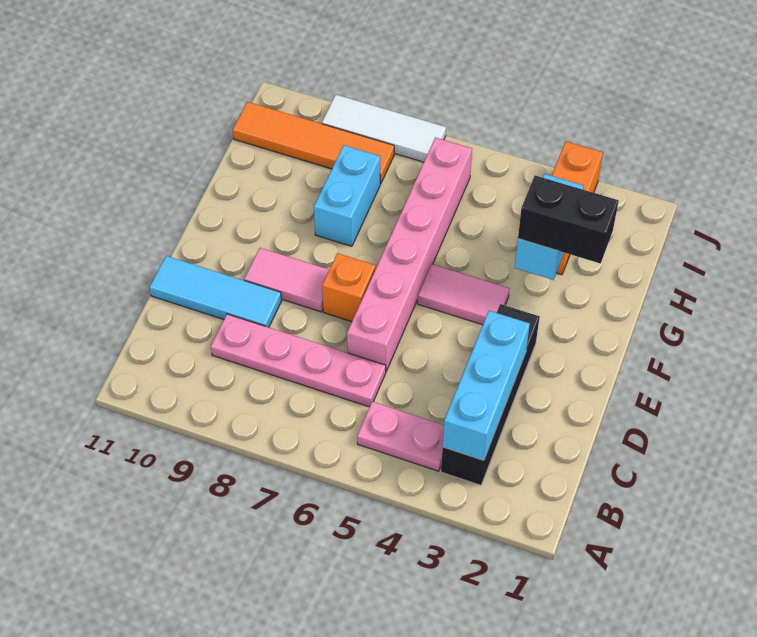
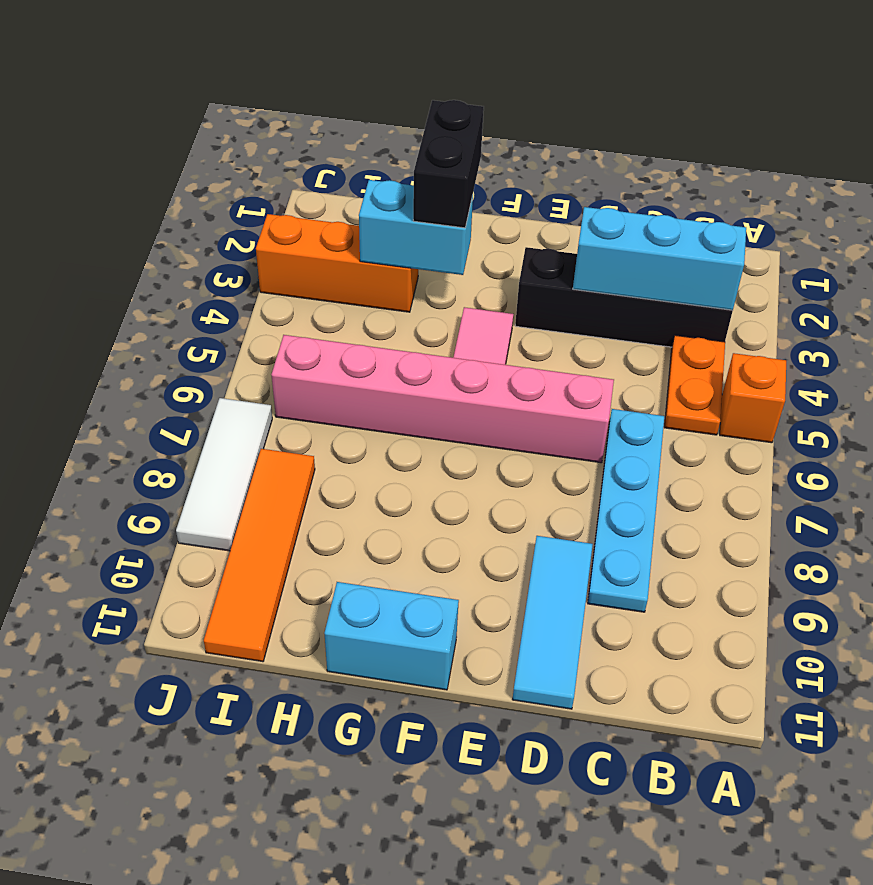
pink 1x2 plate [357,402,444,471] -> orange 1x2 plate [664,335,725,435]
pink 1x4 plate [211,314,386,407] -> cyan 1x4 plate [588,409,664,612]
orange 1x1 brick [322,253,375,322] -> orange 1x1 brick moved to [720,353,786,443]
pink 1x2 tile [244,248,329,312] -> none
cyan 1x2 brick [314,145,380,246] -> cyan 1x2 brick moved to [324,582,459,690]

